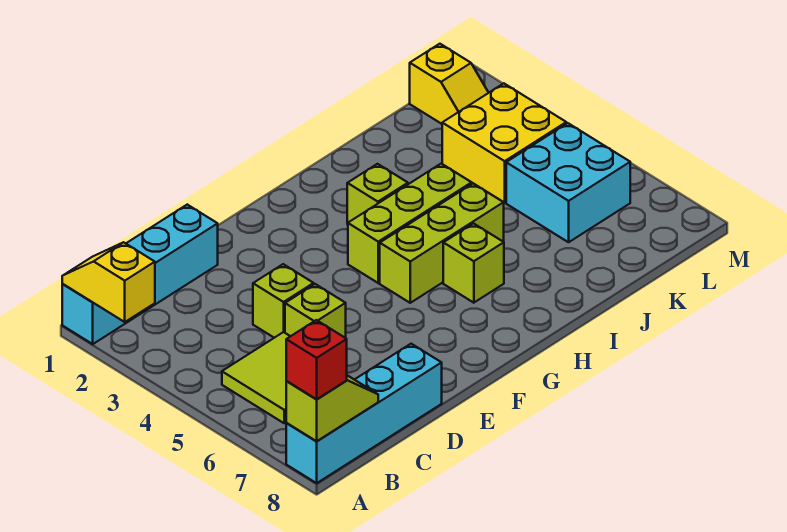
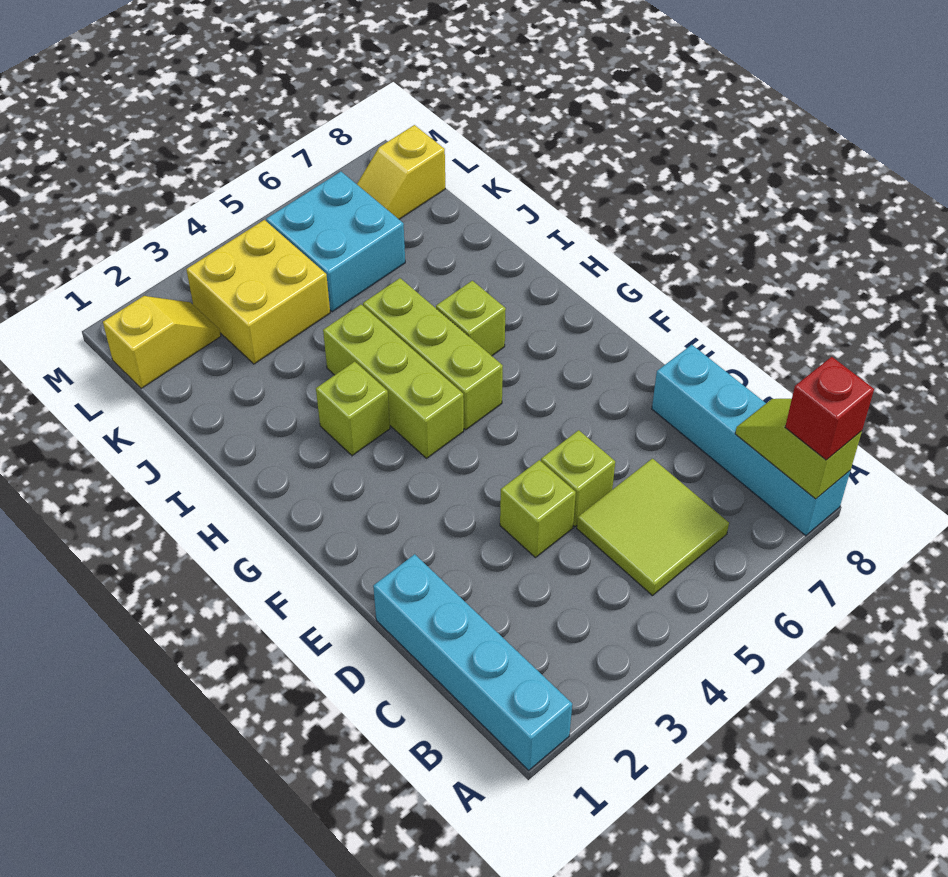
yellow 1x2 slope [62,242,155,322] -> yellow 1x2 slope moved to [357,125,445,219]

